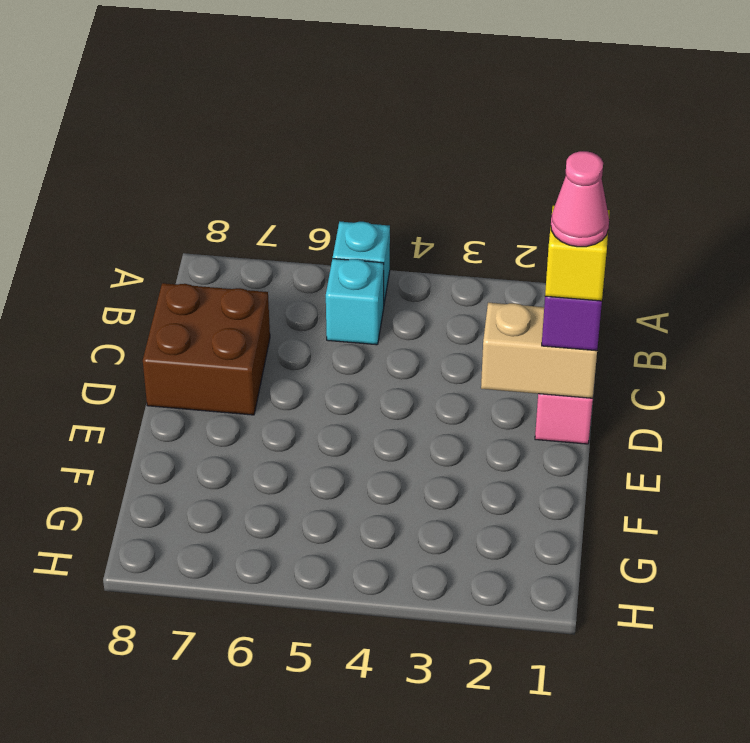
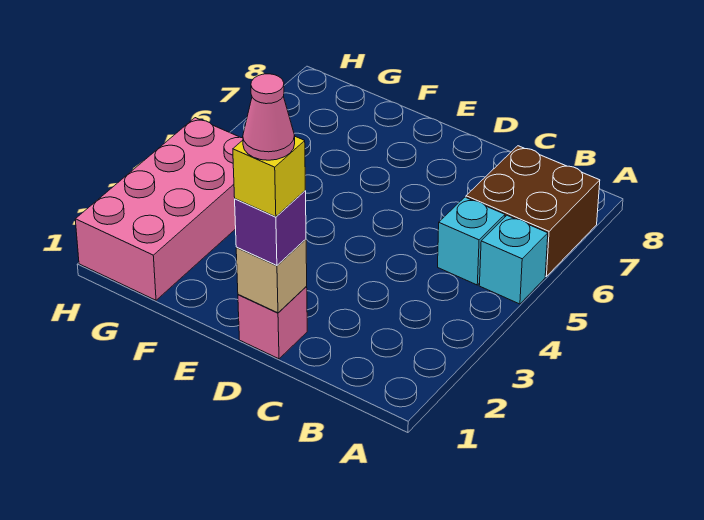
brown 2x2 brick [143,283,270,415] -> brown 2x2 brick moved to [466,146,600,276]
tan 1x2 brick [481,303,597,398] -> tan 1x1 brick [236,239,307,313]
none -> pink 2x4 brick [75,118,243,300]

